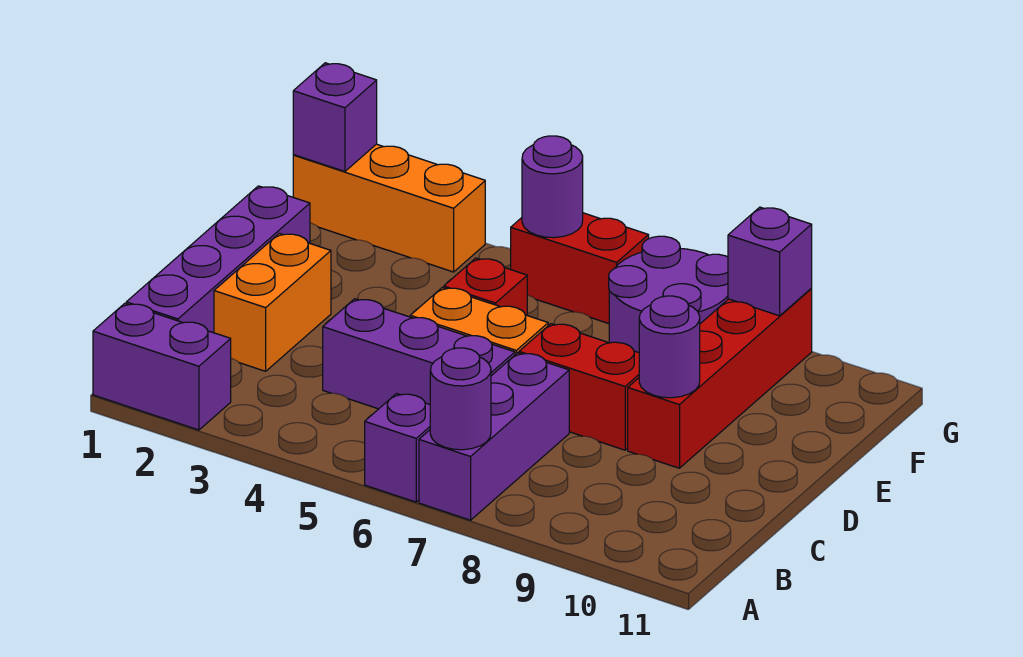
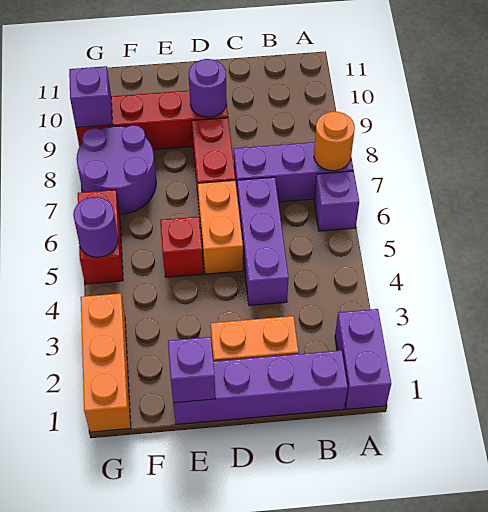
purple 1x1 round brick [430,348,491,450] -> orange 1x1 round brick [314,112,355,171]
purple 1x1 brick [293,63,377,171] -> purple 1x1 brick moved to [168,337,216,403]

